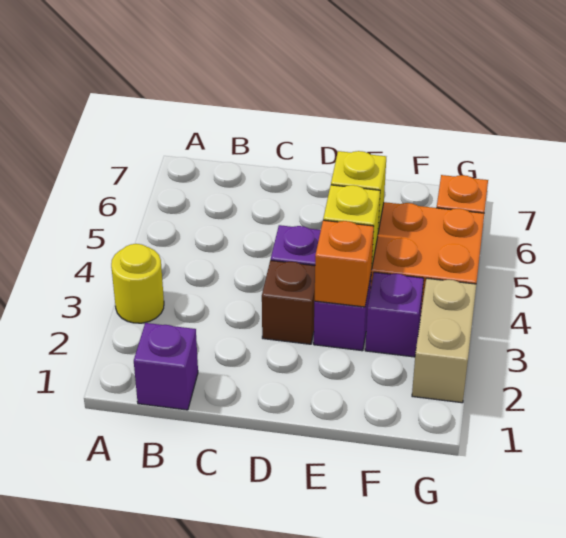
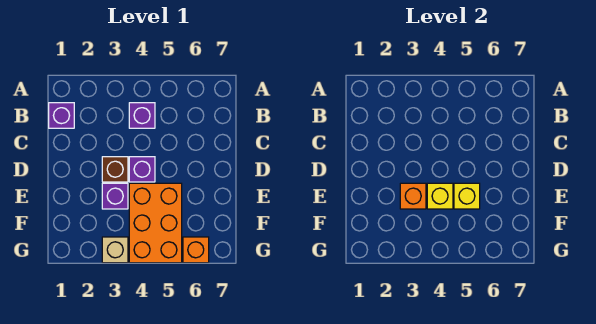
yellow 1x1 round brick [111,244,164,323] -> none
purple 1x1 brick [365,272,424,357] -> purple 1x1 brick moved to [129,103,155,128]
tan 1x2 brick [412,278,476,403] -> tan 1x1 brick [102,237,128,263]

